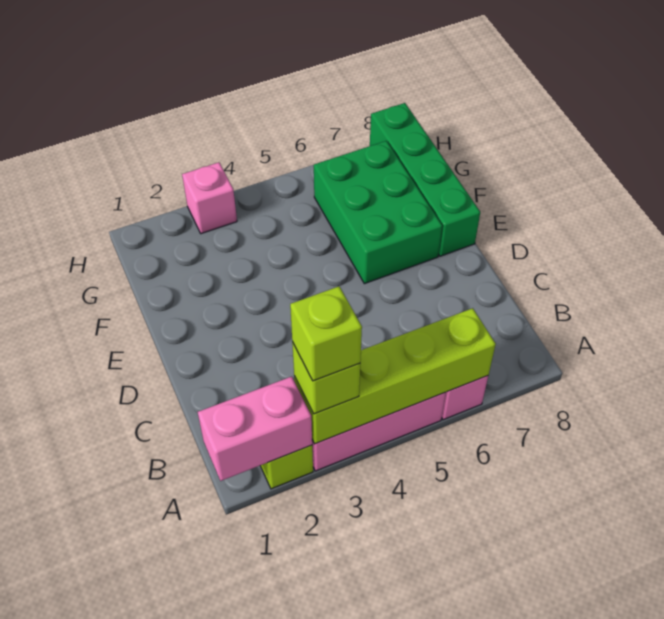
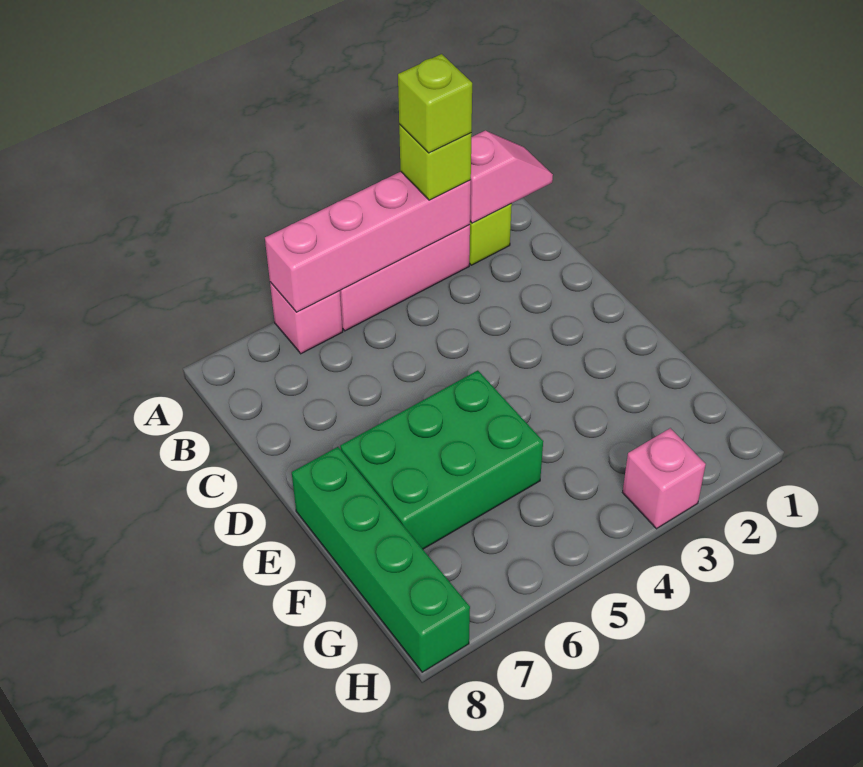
pink 1x2 brick [198,376,312,481] -> pink 1x2 slope [470,131,553,223]
lime 1x4 brick [294,308,496,444] -> pink 1x4 brick [265,172,471,312]
green 2x3 brick [314,141,442,284] -> green 2x3 brick turned to [340,371,543,549]

